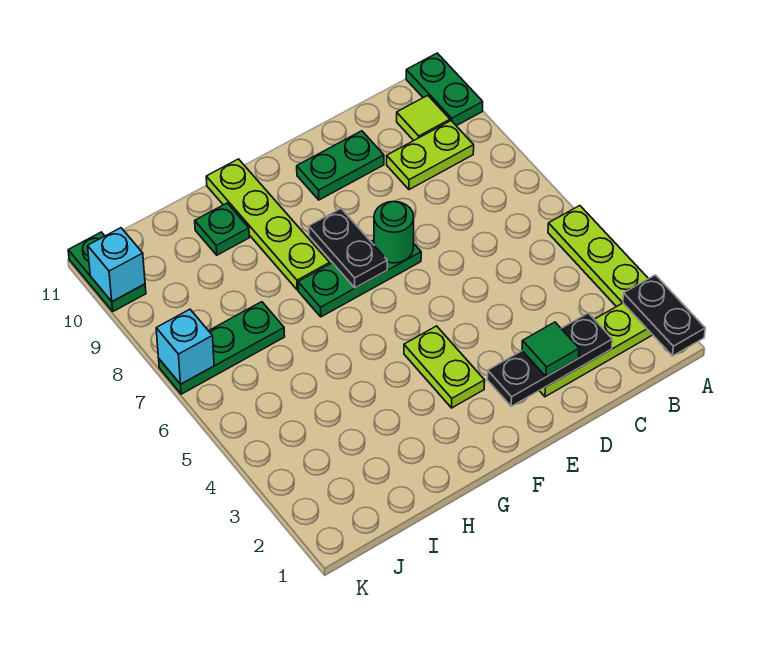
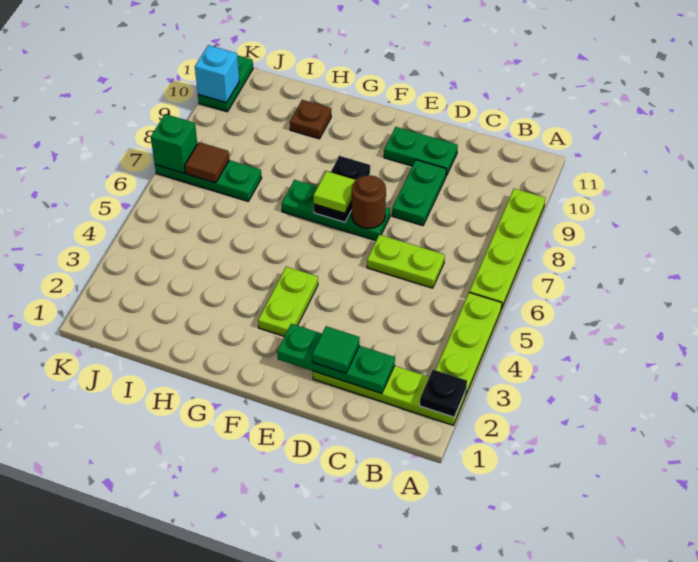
black 1x2 plate [623,275,705,356] -> black 1x1 plate [420,370,467,417]
green 1x2 plate [406,53,483,126] -> green 1x2 plate moved to [392,160,446,226]
lime 1x2 plate [387,121,474,190] -> lime 1x2 plate moved to [367,235,445,288]
lime 1x1 tile [397,95,450,141] -> lime 1x1 tile moved to [313,171,355,213]
black 1x3 plate [487,313,612,406] -> green 1x3 plate [277,324,395,394]
green 1x1 round brick [374,201,414,263] -> brown 1x1 round brick [352,175,386,229]
lime 1x4 plate [206,159,330,290] -> lime 1x4 plate moved to [469,189,545,309]
green 1x1 plate [195,203,249,255] -> brown 1x1 plate [290,100,331,139]
none -> brown 1x1 tile [185,142,229,183]
cyan 1x1 brick [156,309,214,384] -> green 1x1 brick [151,114,197,173]

